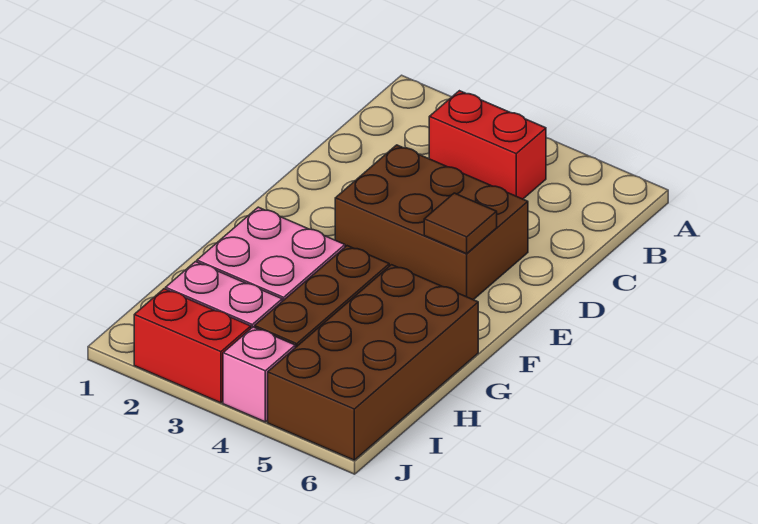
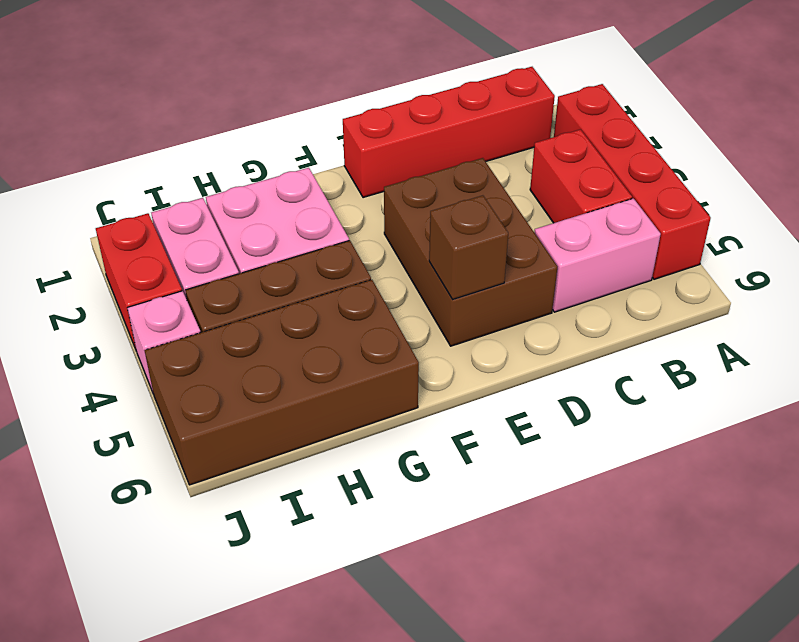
none -> red 1x4 brick [554,84,711,279]
none -> red 1x4 brick [343,67,555,198]
none -> pink 1x2 brick [534,199,661,312]
brown 1x1 tile [424,193,497,254] -> brown 1x1 brick [429,195,508,299]

